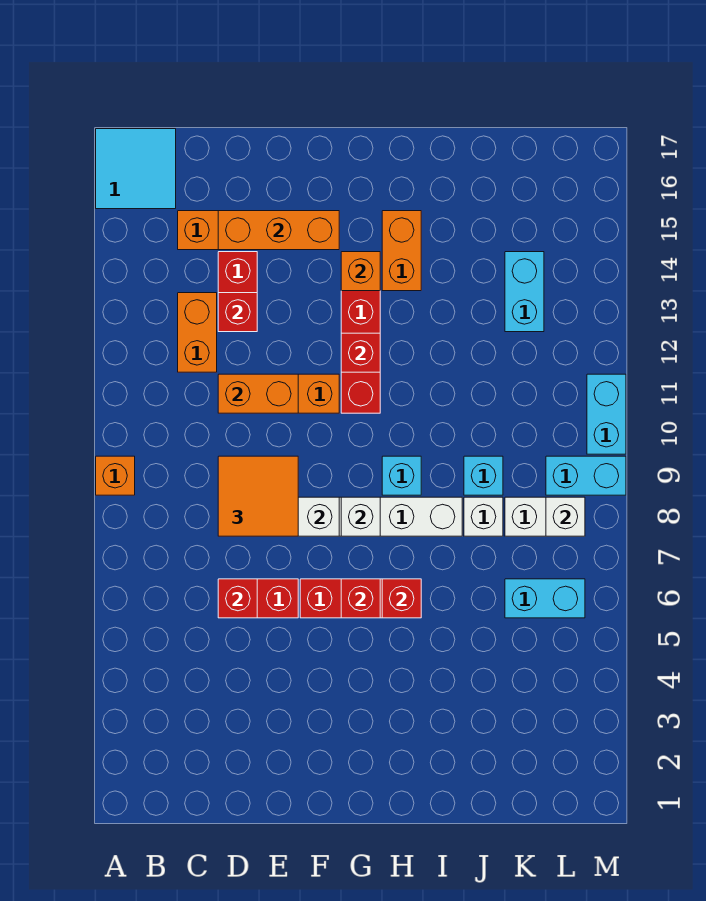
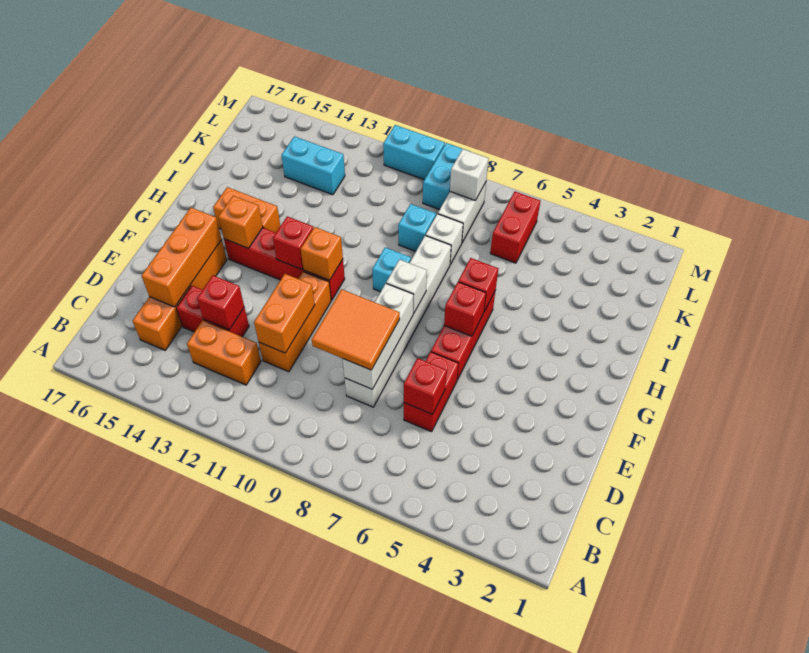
orange 1x1 brick [96,456,135,495] -> orange 1x1 brick moved to [301,227,343,280]
cyan 2x2 tile [96,129,176,209] -> none
cyan 1x2 brick [505,579,585,618] -> red 1x2 brick [490,192,540,263]

